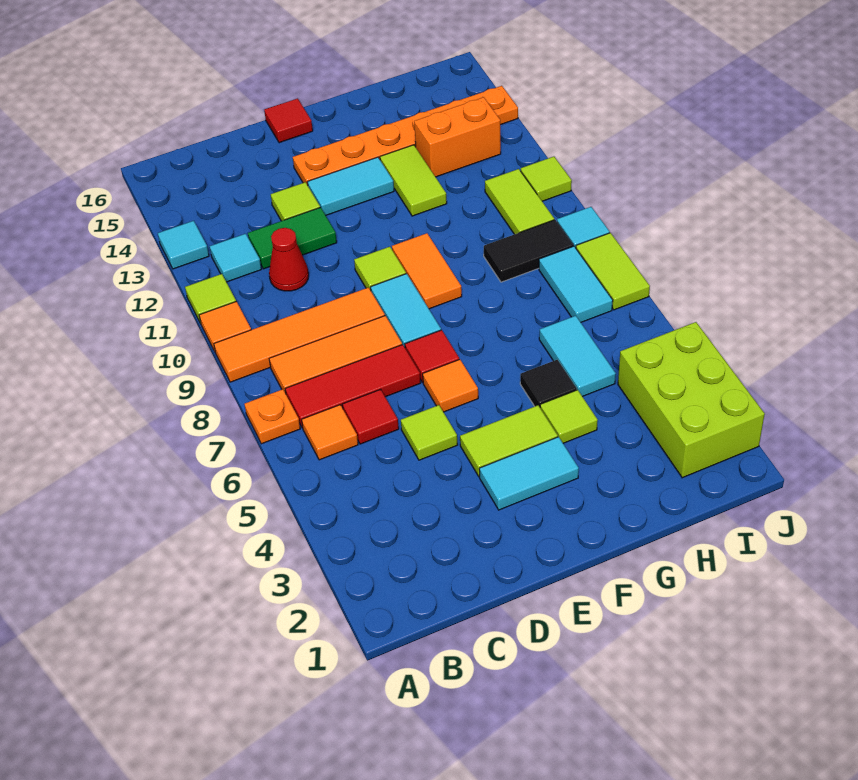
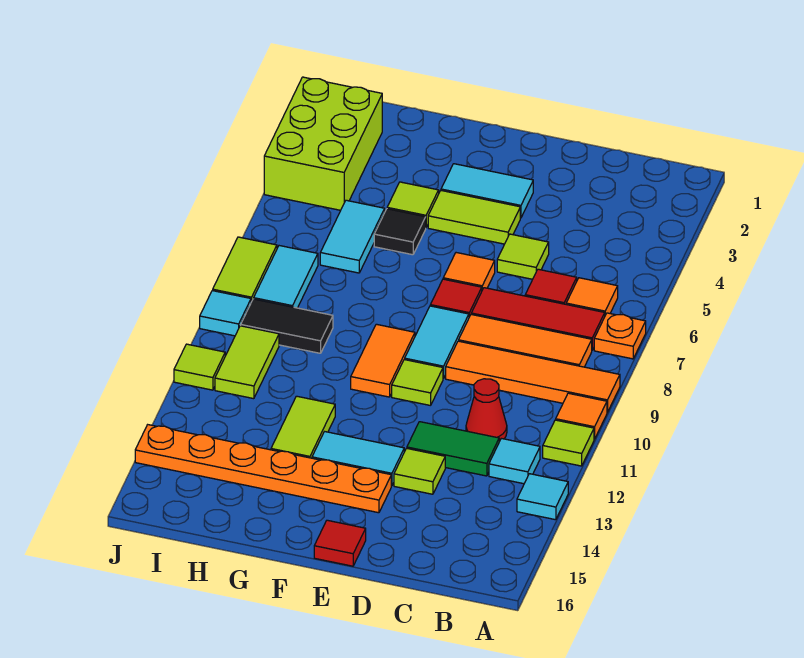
orange 1x2 brick [414,97,501,177] -> none

